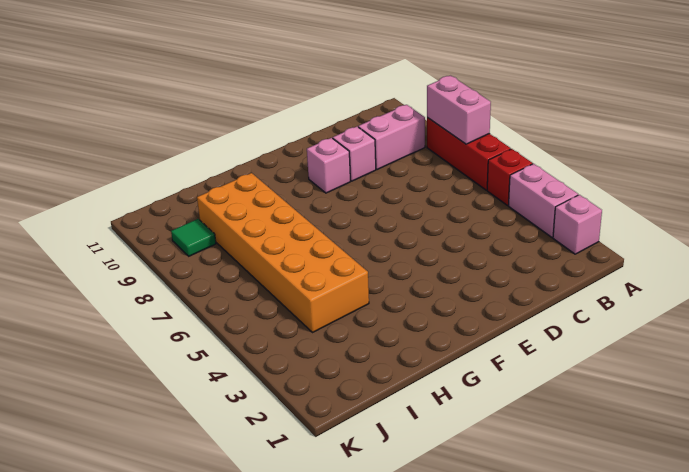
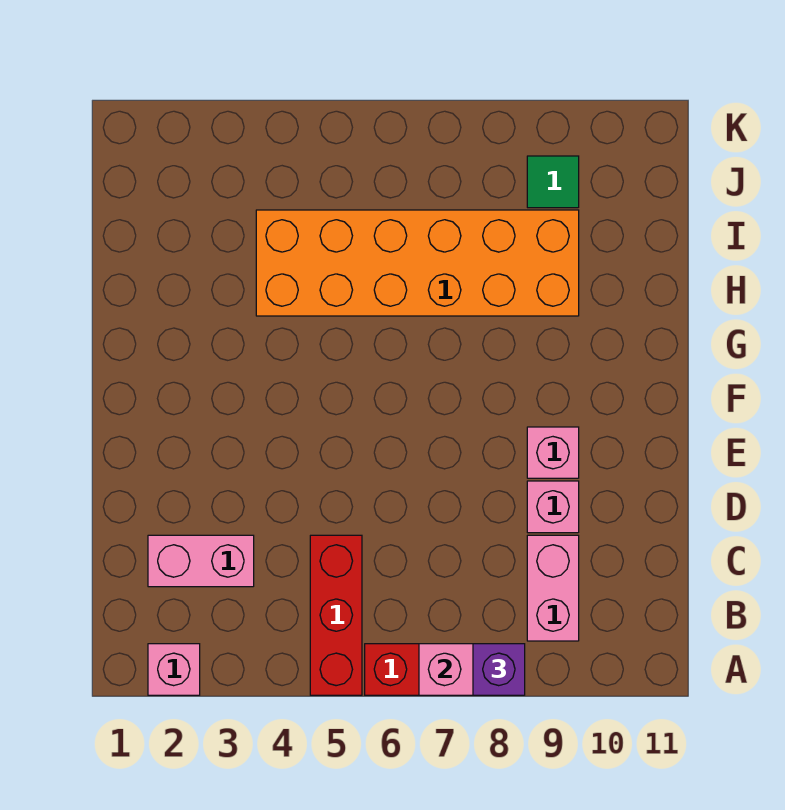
pink 1x2 brick [508,164,578,237] -> pink 1x2 brick moved to [148,535,254,587]
red 1x1 brick [487,149,533,205] -> red 1x3 brick [310,535,362,695]
none -> purple 1x1 brick [473,644,525,695]

